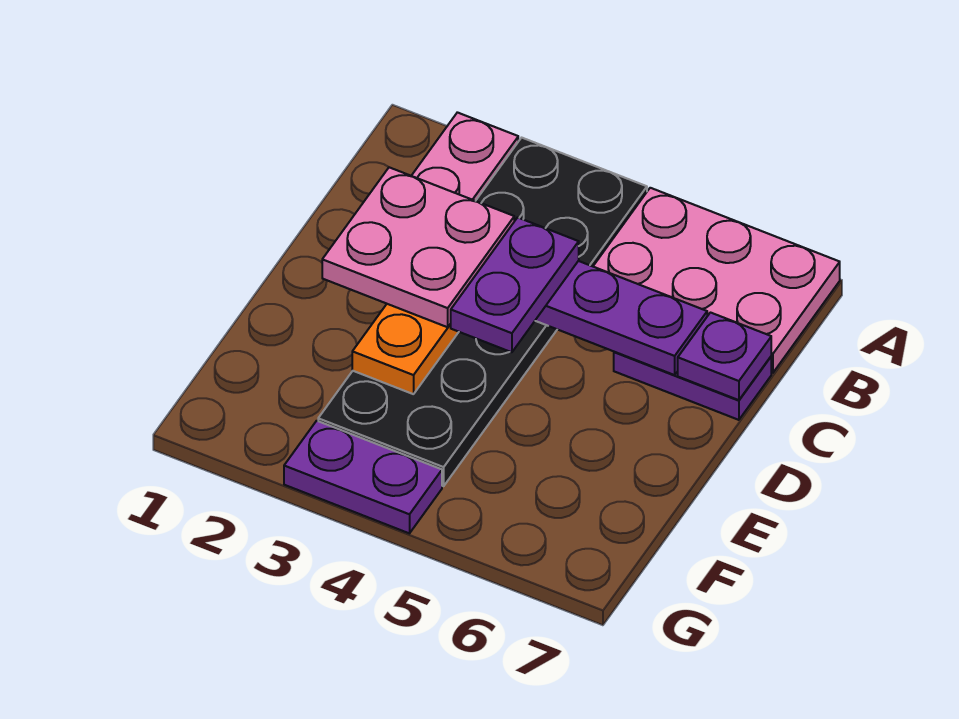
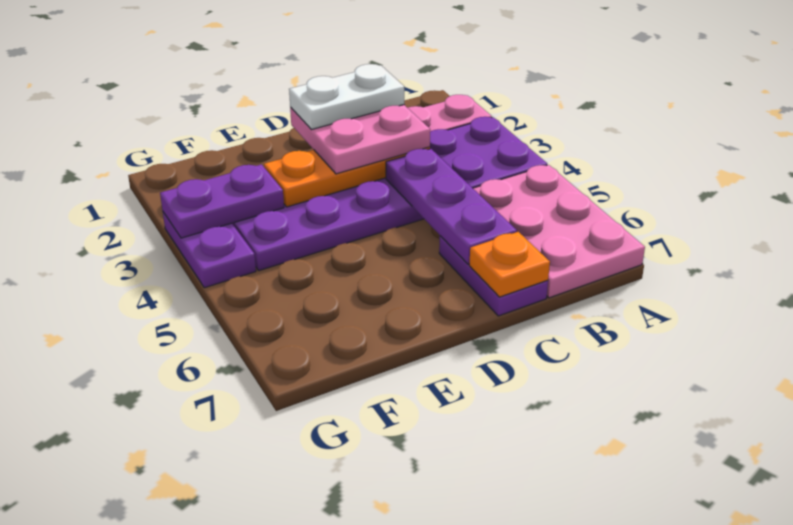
black 2x6 plate [318,138,647,486] -> purple 2x6 plate [232,117,547,271]
none -> white 1x2 plate [289,64,404,130]
purple 1x2 plate [451,217,579,352] -> purple 1x2 plate moved to [160,164,284,238]
purple 1x1 plate [678,313,771,400] -> orange 1x1 plate [469,232,550,297]

